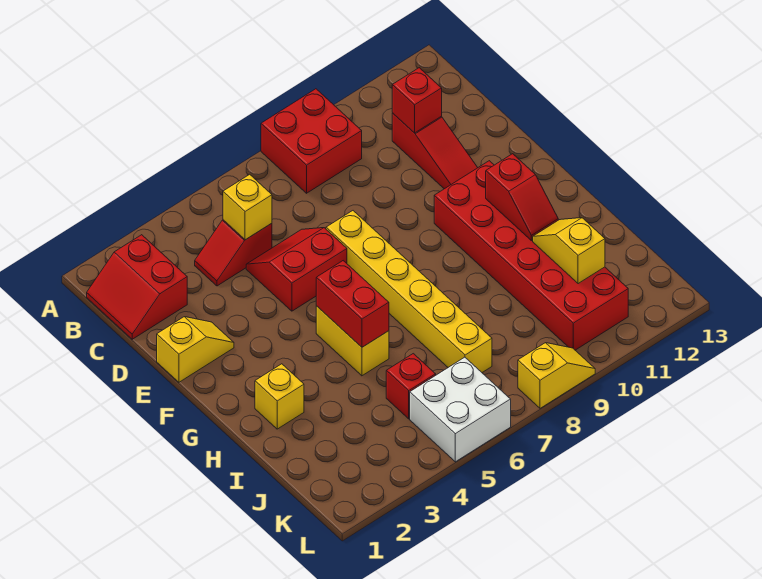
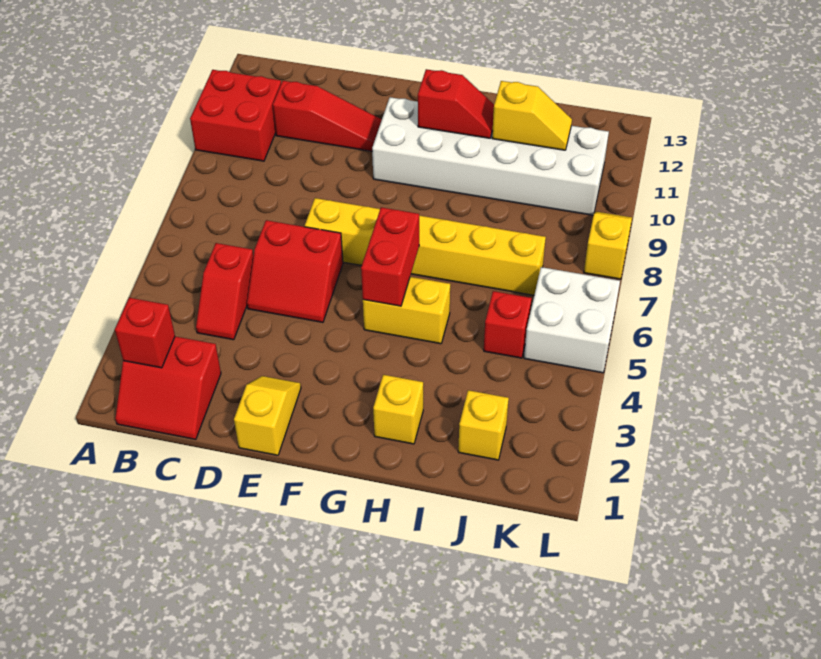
red 2x2 brick [261,89,362,193] -> red 2x2 brick moved to [190,70,281,161]
yellow 1x1 brick [223,174,272,240] -> yellow 1x1 brick moved to [458,390,509,460]
red 1x1 brick [392,68,442,133] -> red 1x1 brick moved to [115,298,175,368]
red 2x2 slope [246,228,347,311] -> red 2x2 slope turned to [247,220,343,322]
red 2x6 brick [434,161,628,350] -> white 2x6 brick [372,97,609,215]
red 1x2 brick [316,261,389,347] -> red 1x2 brick turned to [361,207,419,306]
yellow 1x2 slope [533,218,605,284] -> yellow 1x2 slope turned to [492,81,572,150]

